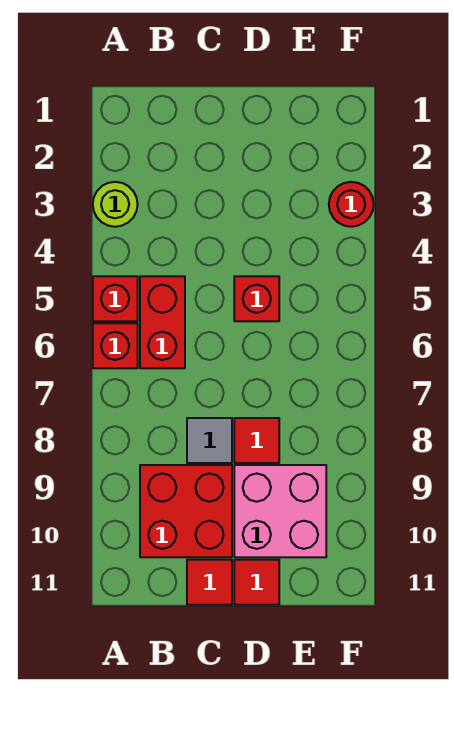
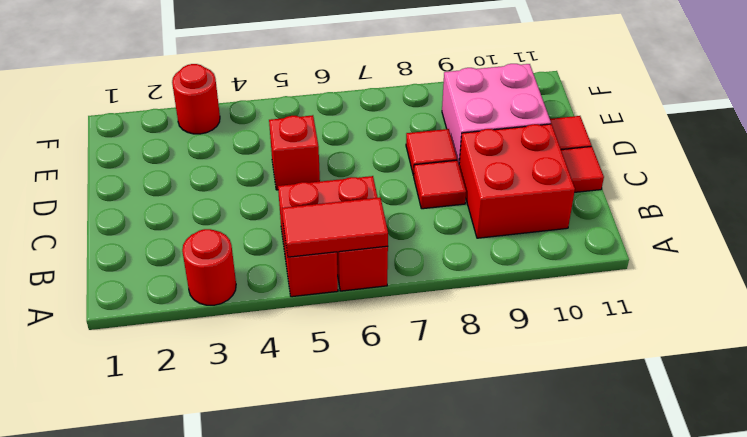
lime 1x1 round brick [93,182,138,227] -> red 1x1 round brick [182,229,236,305]
none -> red 1x2 tile [282,197,388,257]
grey 1x1 tile [187,418,232,463] -> red 1x1 tile [413,160,466,209]

